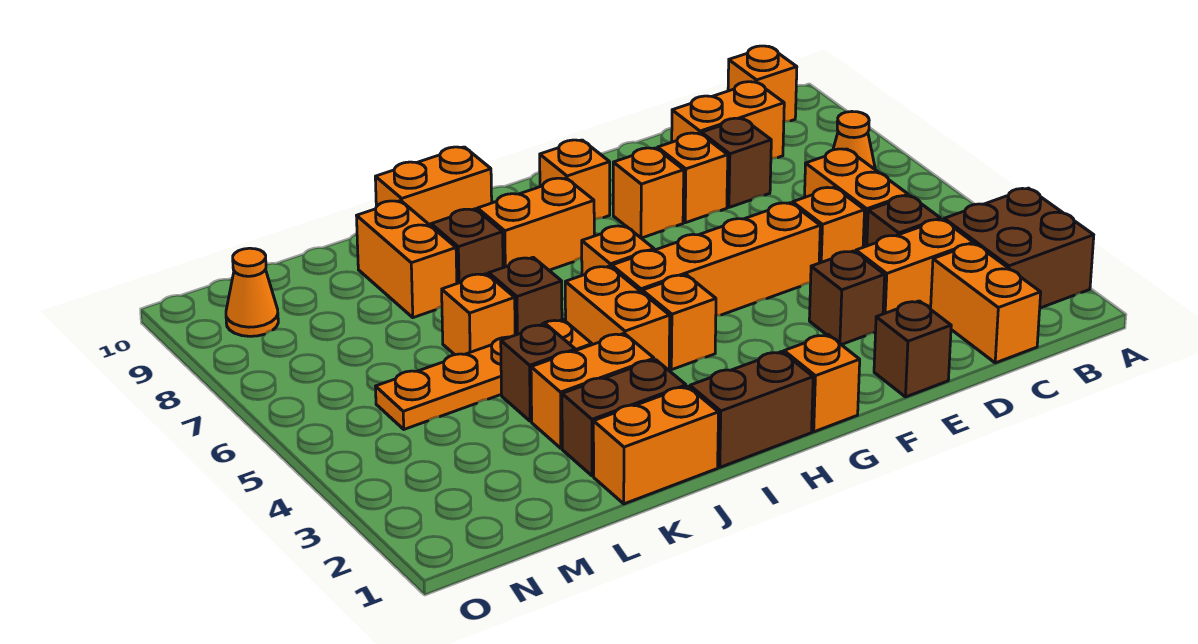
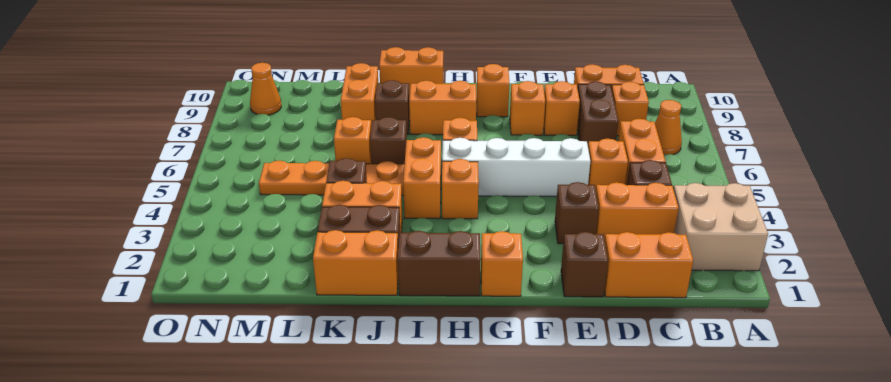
brown 2x2 brick [944,188,1094,308] -> tan 2x2 brick [673,183,768,271]
orange 1x1 brick [728,46,797,122] -> orange 1x1 brick moved to [612,82,649,136]
orange 1x2 brick [931,244,1041,363] -> orange 1x2 brick turned to [604,232,693,298]
brown 1x1 brick [701,118,771,207] -> brown 1x2 brick [577,81,619,144]
orange 1x4 brick [612,203,820,316] -> white 1x4 brick [442,138,590,196]

